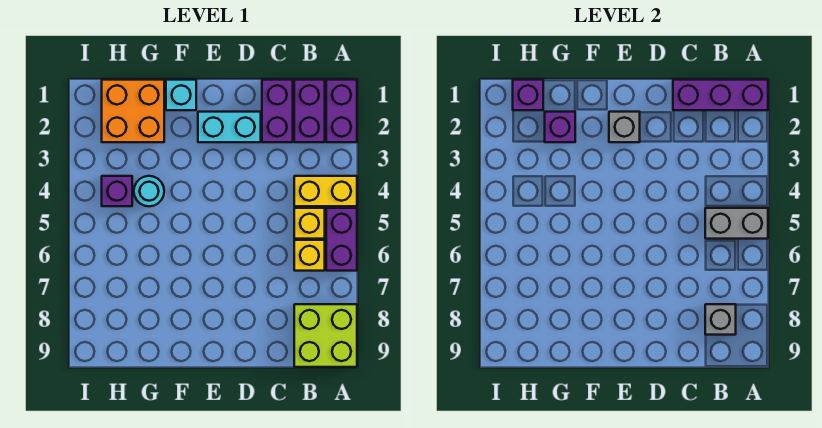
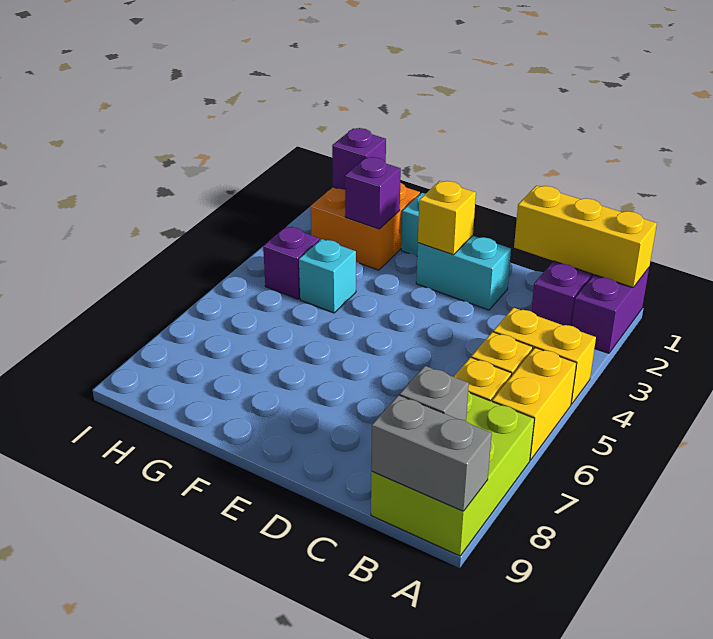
purple 1x3 brick [673,80,768,110] -> yellow 1x3 brick [514,186,657,287]
purple 1x2 brick [326,208,357,271] -> yellow 1x2 brick [492,348,577,460]
grey 1x2 brick [705,208,768,239] -> grey 1x2 brick moved to [371,395,492,511]
lime 2x2 brick [294,304,357,367] -> lime 2x3 brick [371,392,534,556]
purple 1x2 brick [262,80,293,142] -> none
grey 1x1 brick [609,112,640,142] -> yellow 1x1 brick [418,181,476,255]
cyan 1x1 round brick [134,176,164,206] -> cyan 1x1 brick [299,239,356,313]

